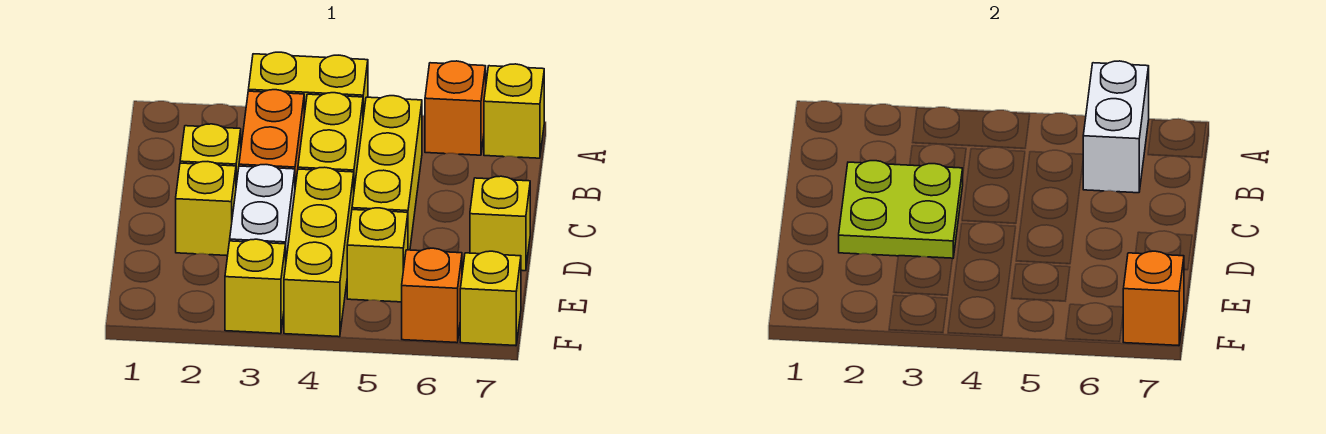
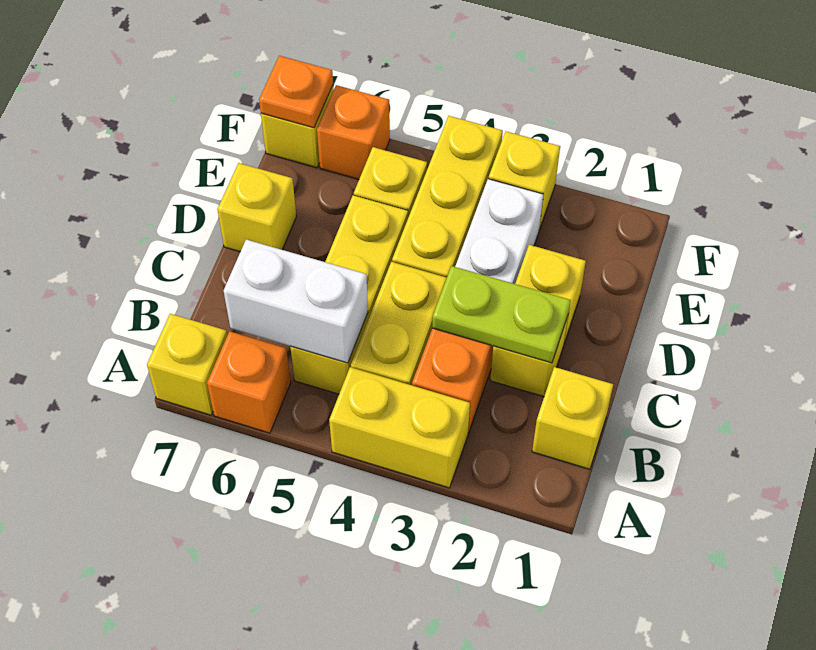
white 1x2 brick [1083,61,1149,193] -> white 1x2 brick turned to [224,240,368,363]
none -> yellow 1x1 brick [532,367,613,469]
lime 2x2 plate [839,161,963,259] -> lime 1x2 plate [432,266,571,363]
orange 1x1 brick [1123,251,1184,346] -> orange 1x1 plate [259,56,333,128]

